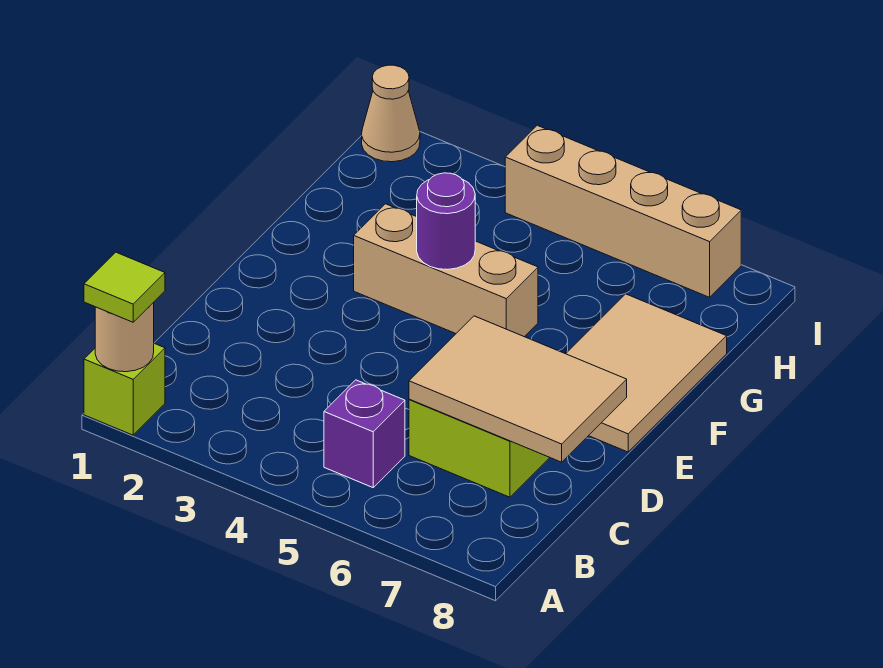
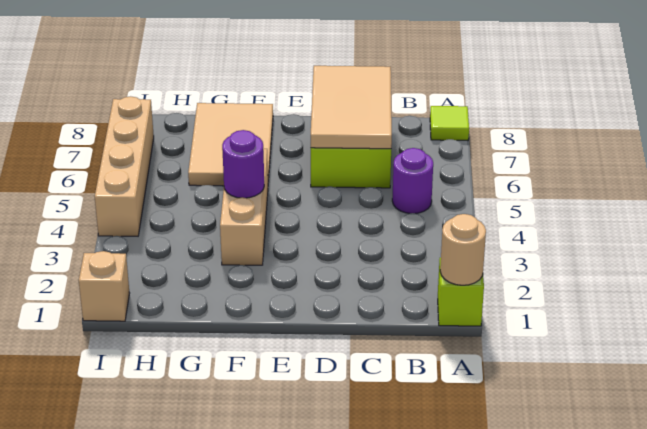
lime 1x1 tile [84,252,165,322] -> lime 1x1 tile moved to [430,106,469,140]
purple 1x1 brick [324,380,405,487] -> purple 1x1 round brick [392,148,433,213]
tan 2x3 tile [566,294,727,452] -> tan 2x3 tile turned to [188,103,273,186]
tan 1x1 cone [362,65,420,162] -> tan 1x1 brick [79,251,130,321]

